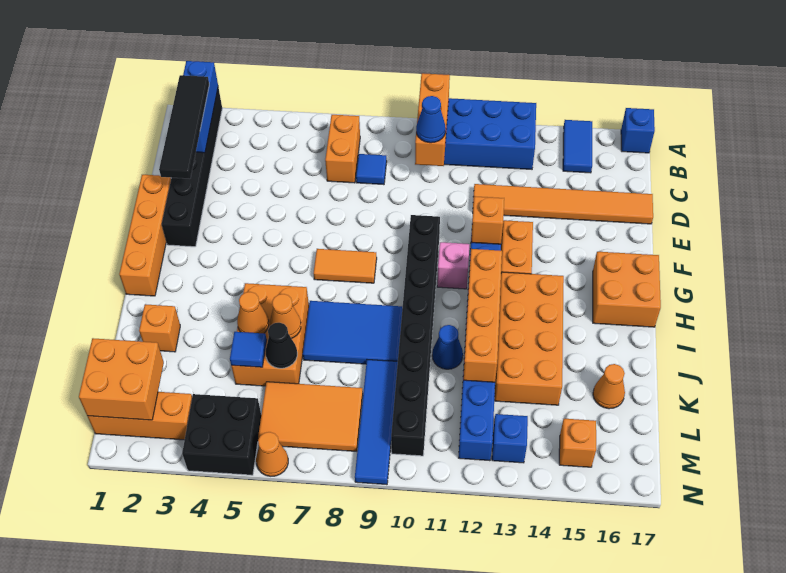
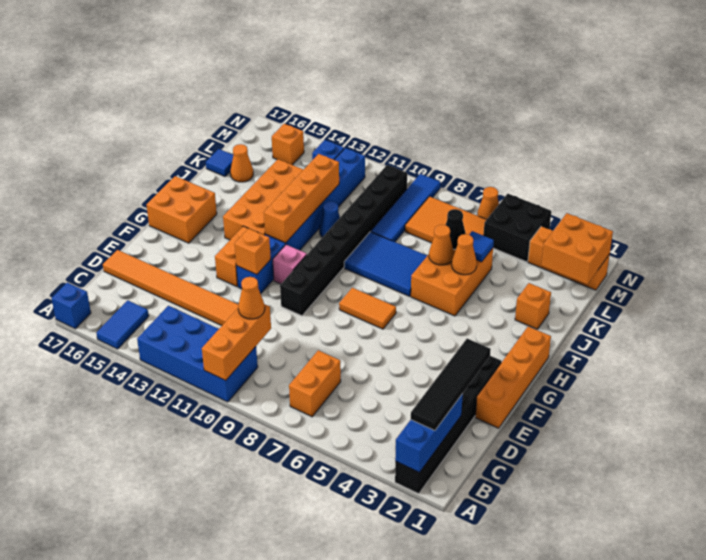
blue 1x1 tile [356,154,387,185] -> blue 1x1 tile moved to [206,149,233,176]
blue 1x1 cone [416,96,446,143] -> orange 1x1 cone [238,277,265,319]

